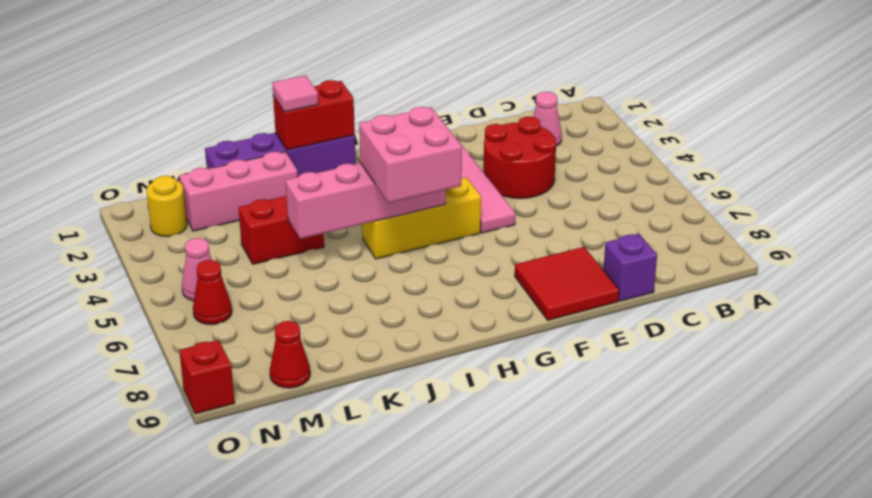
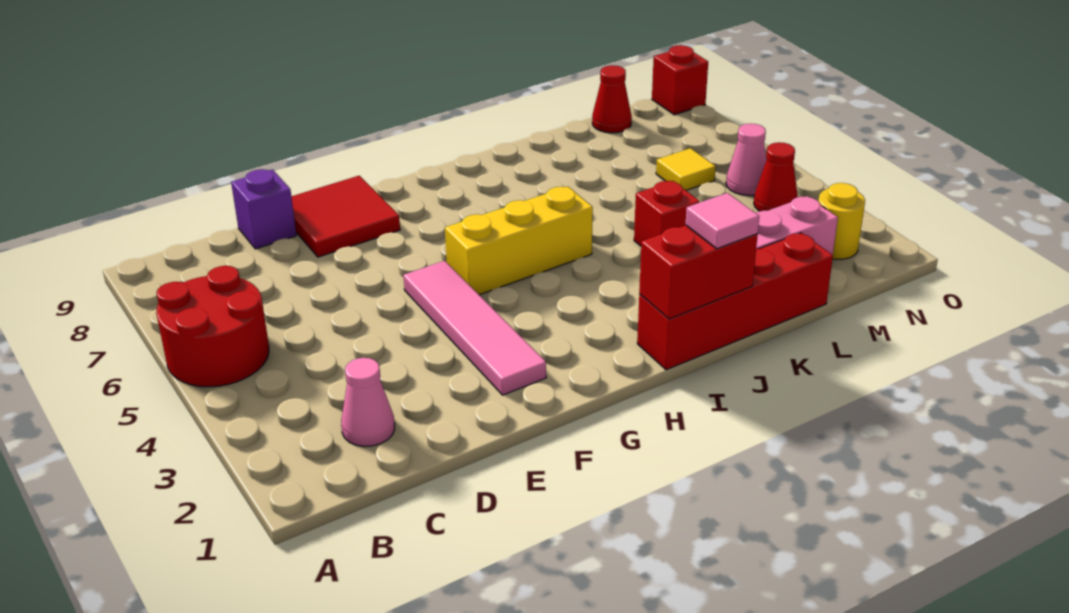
red 2x2 round brick [484,117,556,198] -> red 2x2 round brick moved to [156,266,269,387]
pink 1x4 brick [286,163,446,239] -> none
pink 2x2 brick [359,107,462,203] -> none
purple 1x4 brick [205,133,356,177] -> red 1x4 brick [637,233,833,370]
red 1x2 brick [239,196,324,264] -> red 1x1 brick [634,181,700,246]
none -> yellow 1x1 tile [656,148,716,190]
red 1x1 cone [193,260,232,325] -> red 1x1 cone moved to [754,142,798,211]

